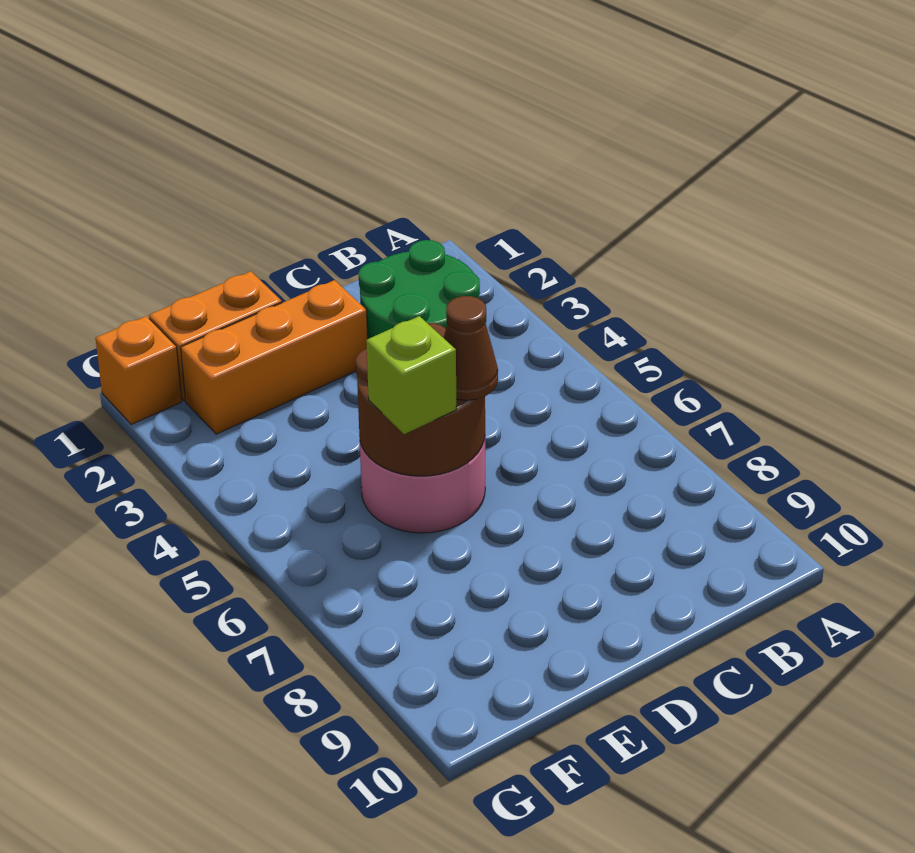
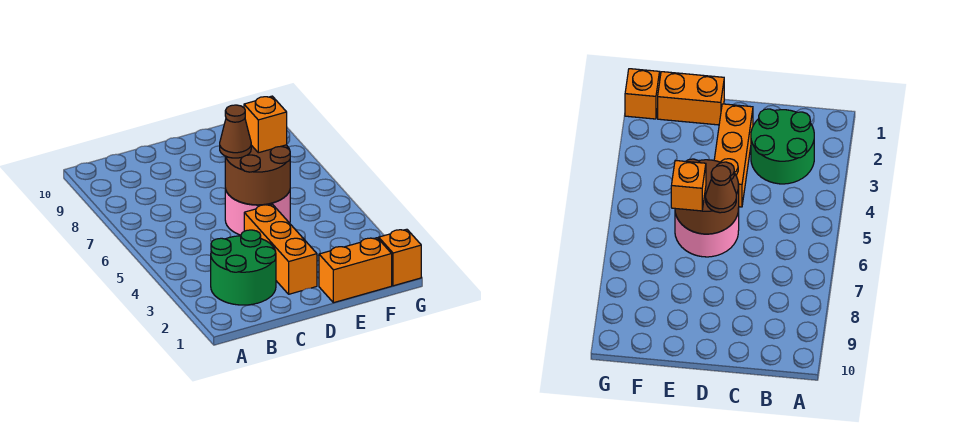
orange 1x3 brick [181,280,368,434] -> orange 1x3 brick turned to [244,204,317,294]
lime 1x1 brick [366,316,456,434] -> orange 1x1 brick [244,96,287,153]

